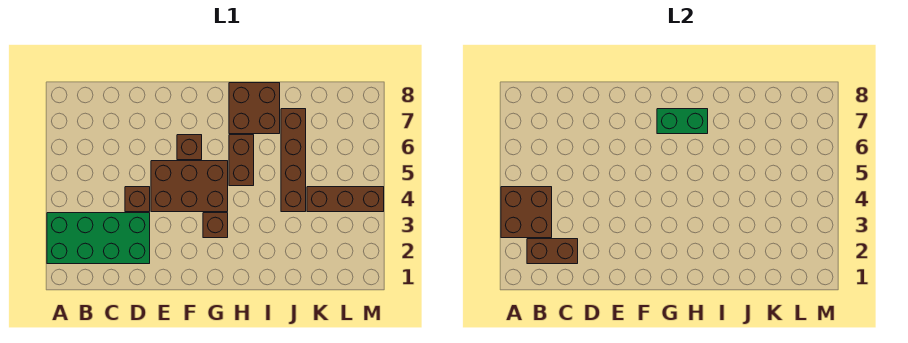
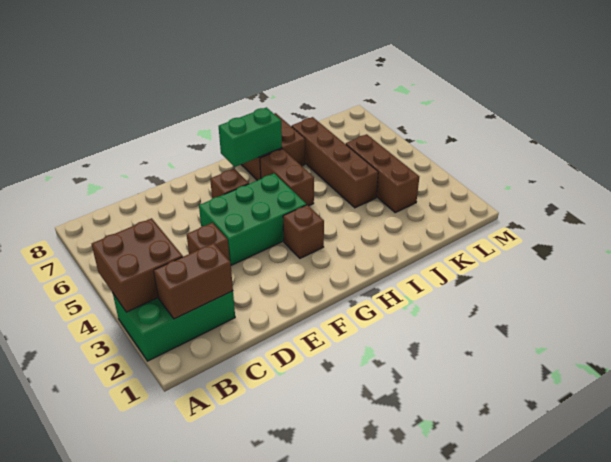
green 2x4 brick [47,213,150,264] -> green 2x3 brick [113,291,235,361]
brown 2x3 brick [151,161,228,212] -> green 2x3 brick [199,173,307,265]
brown 1x3 brick [307,187,384,212] -> brown 1x3 brick turned to [346,134,419,213]

